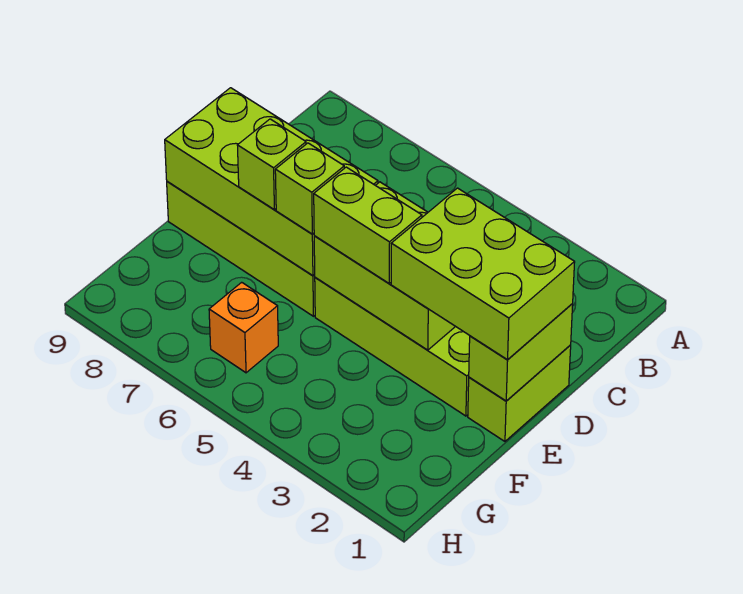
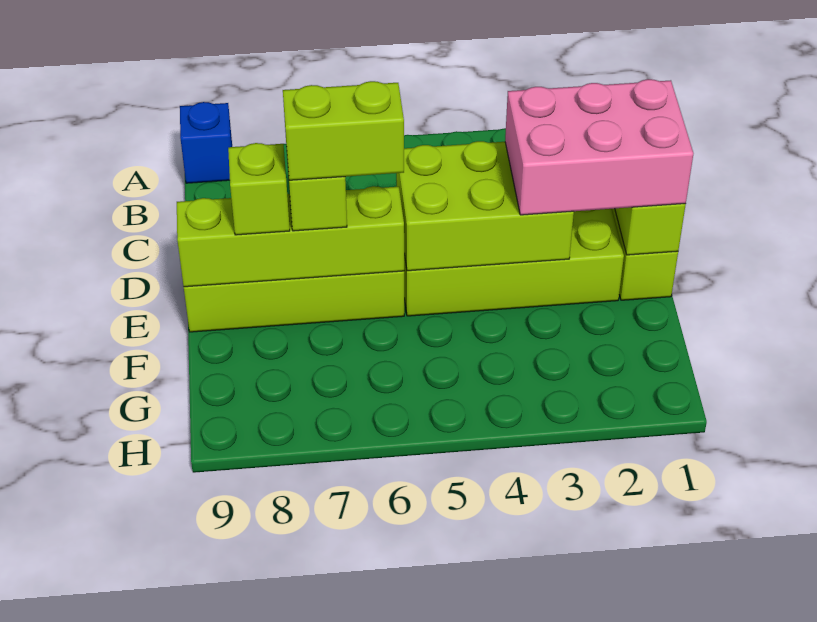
none -> blue 1x1 brick [180,102,232,183]
lime 2x3 brick [391,188,575,360] -> pink 2x3 brick [505,79,694,215]
lime 2x4 brick [165,88,378,276] -> lime 1x4 brick [177,186,404,287]
lime 1x2 brick [314,167,422,283] -> lime 1x2 brick moved to [283,81,404,180]
lime 1x1 brick [275,143,344,234] -> lime 1x1 brick moved to [228,143,290,235]
orange 1x1 brick [209,282,278,373] -> none

